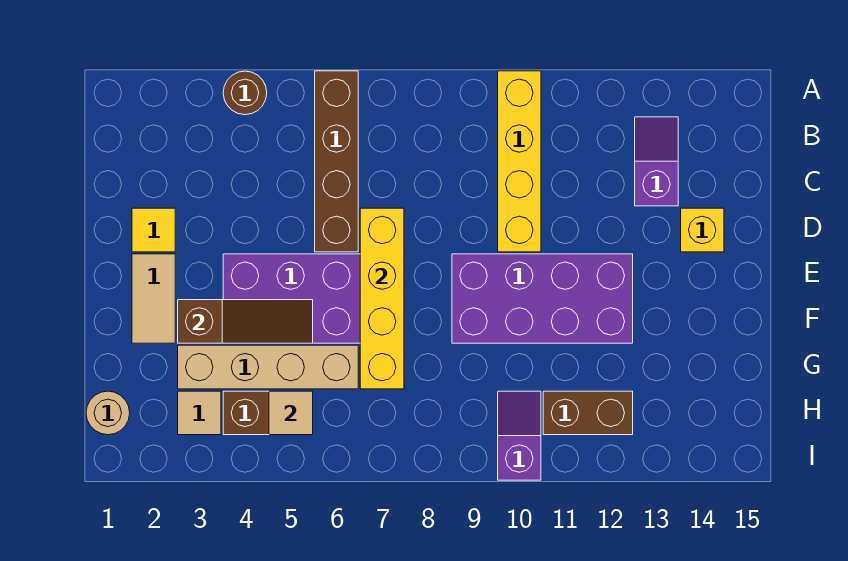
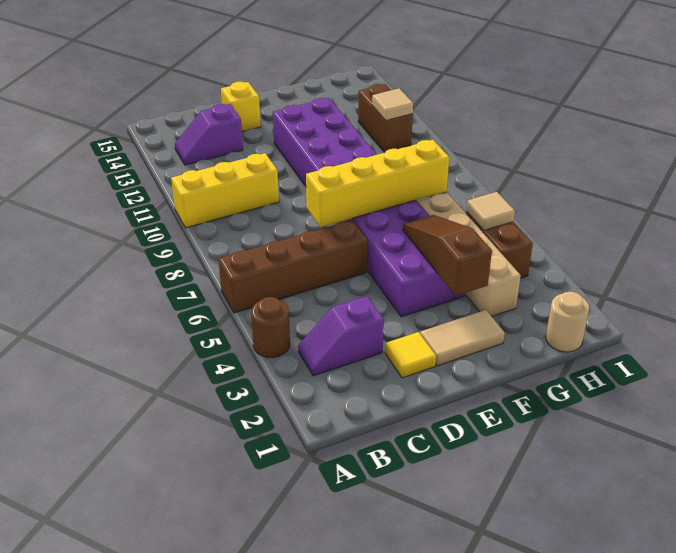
yellow 1x4 brick [498,71,541,252] -> yellow 1x3 brick [171,153,279,228]
tan 1x1 tile [178,391,221,435] -> tan 1x1 tile moved to [372,88,413,121]
purple 1x2 slope [498,391,541,480] -> purple 1x2 slope moved to [298,296,384,376]

